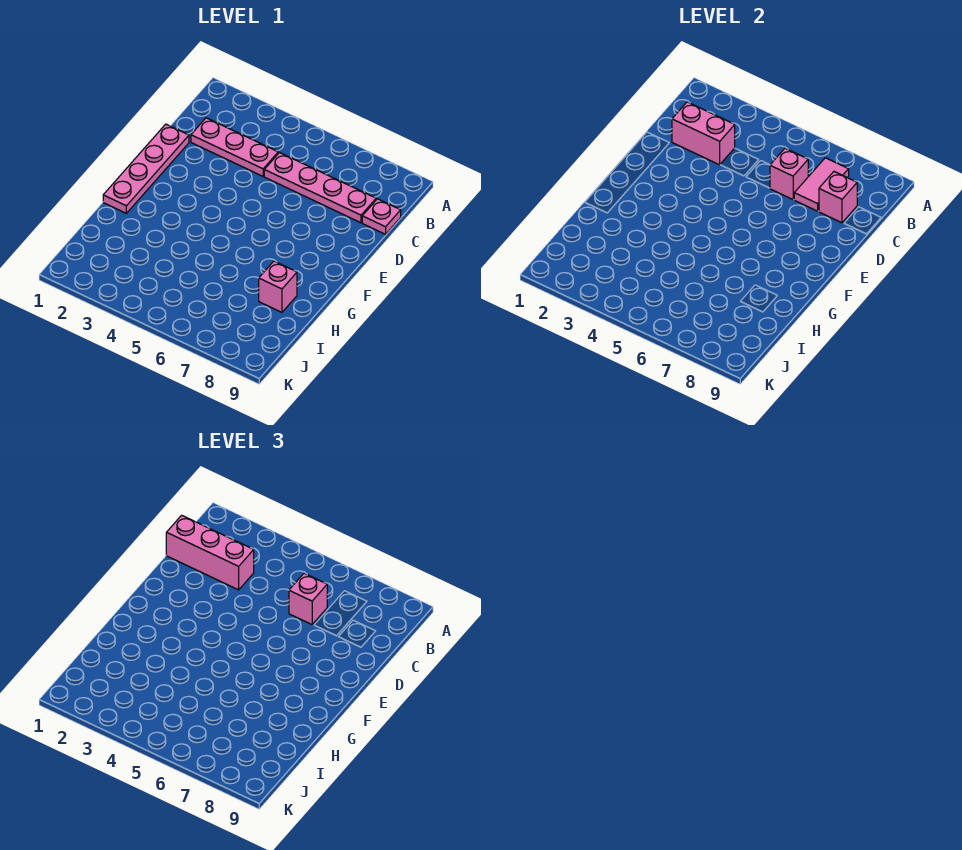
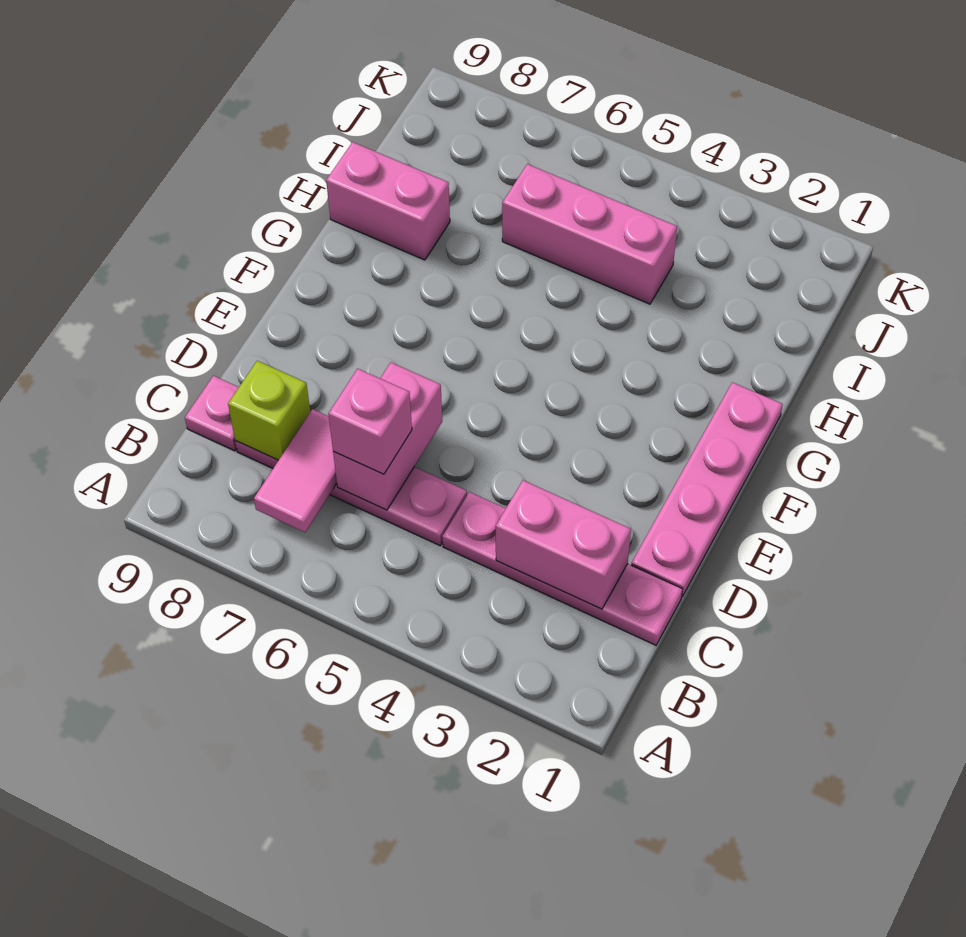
pink 1x3 brick [166,515,254,590] -> pink 1x3 brick moved to [502,164,677,304]
pink 1x3 plate [191,118,278,176] -> pink 1x4 plate [442,492,682,645]
pink 1x1 brick [770,148,808,199] -> pink 1x2 brick [333,363,442,510]
pink 1x1 brick [819,172,857,223] -> lime 1x1 brick [228,361,310,460]
pink 1x1 brick [259,261,297,312] -> pink 1x2 brick [326,142,450,260]

